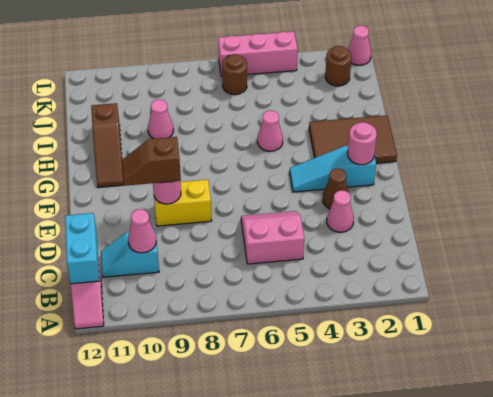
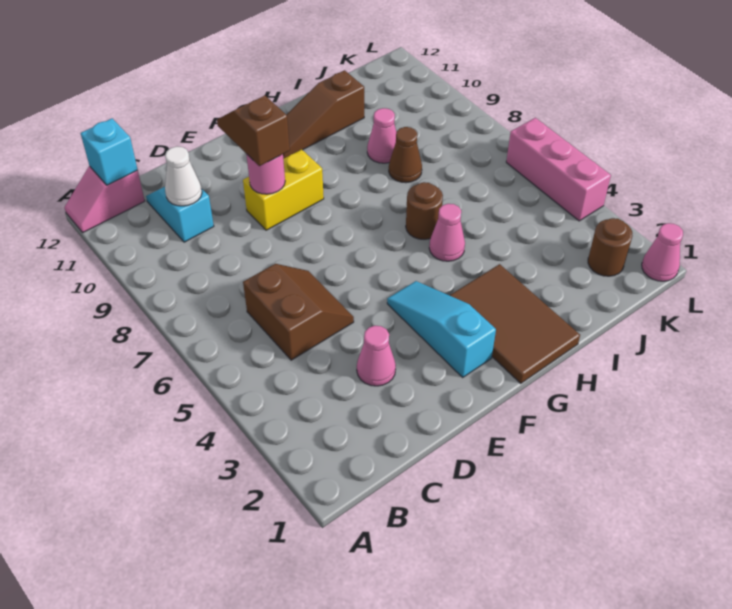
cyan 1x2 brick [65,213,99,284] -> cyan 1x1 brick [81,118,138,185]
pink 2x2 slope [241,211,304,264] -> brown 2x2 slope [243,264,354,360]
pink 1x1 cone [128,209,156,253] -> white 1x1 cone [165,146,202,206]
brown 1x1 cone [323,168,348,209] -> brown 1x1 cone moved to [389,127,422,183]
yellow 1x2 brick [154,180,212,226] -> yellow 1x2 brick turned to [243,149,324,230]
pink 1x1 round brick [348,122,377,165] -> none
brown 1x1 round brick [222,54,247,94] -> brown 1x1 round brick moved to [406,182,443,239]

